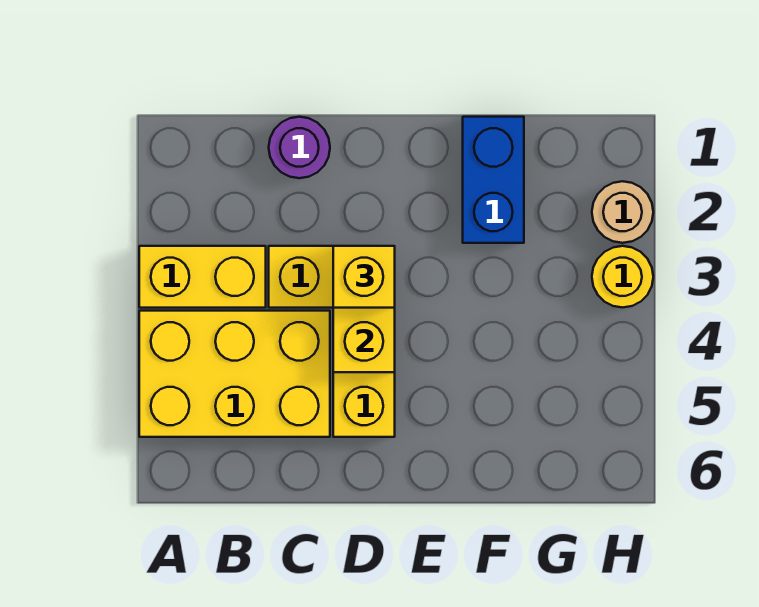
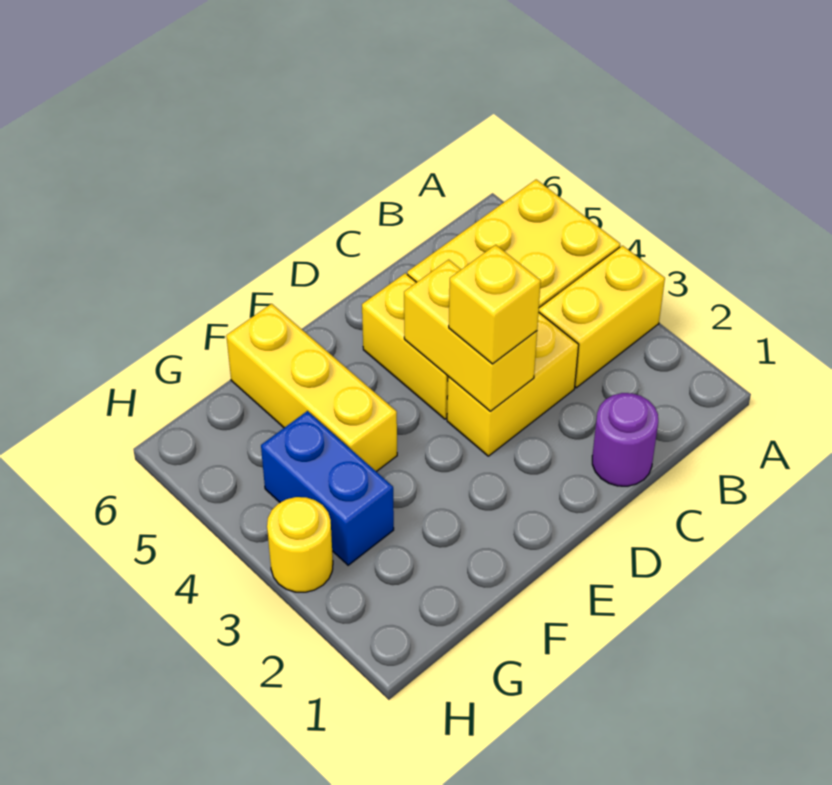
blue 1x2 brick [463,117,524,243] -> blue 1x2 brick moved to [261,411,394,565]
none -> yellow 1x3 brick [226,304,397,472]
tan 1x1 round brick [592,181,653,243] -> none

